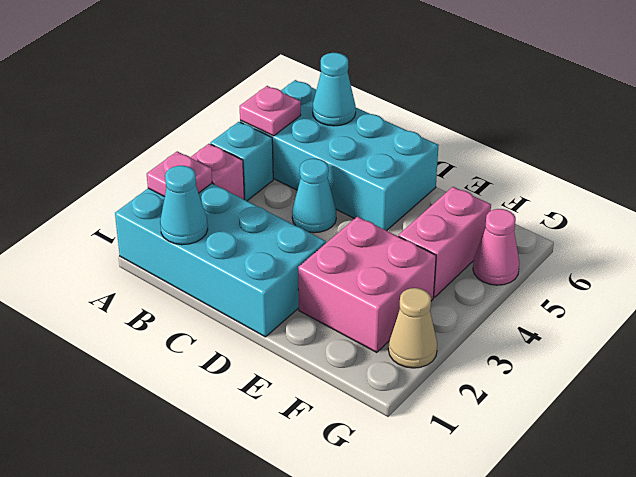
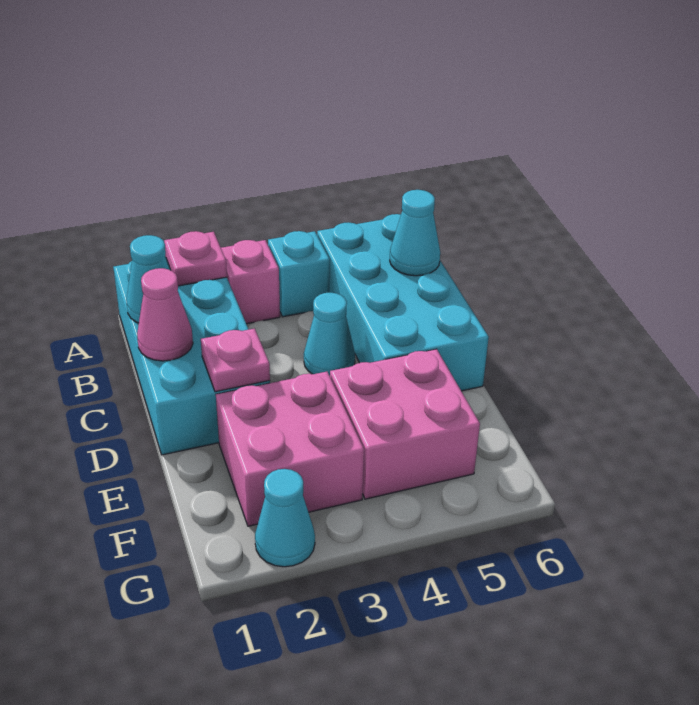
pink 1x1 plate [240,86,301,136] -> pink 1x1 plate moved to [201,329,270,392]
pink 1x2 brick [399,187,491,297] -> pink 2x2 brick [330,349,480,499]
tan 1x1 cone [388,288,437,368] -> cyan 1x1 cone [255,469,315,567]
pink 1x1 cone [473,209,519,285] -> pink 1x1 cone moved to [137,268,193,361]

